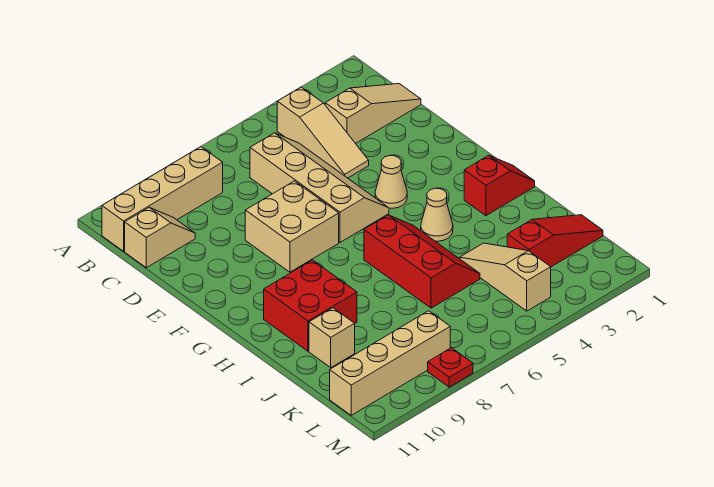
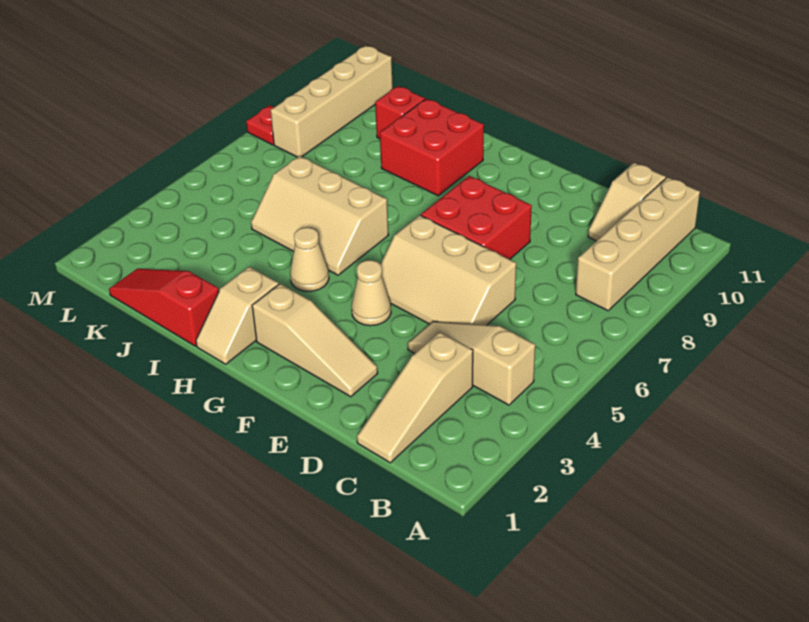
tan 2x4 slope [250,133,389,242] -> tan 2x3 slope [380,215,516,325]
tan 2x2 brick [245,181,339,272] -> red 2x2 brick [421,176,532,259]
red 1x2 slope [464,155,535,216] -> tan 1x2 slope [196,267,279,364]
red 2x3 slope [364,215,480,308] -> tan 2x3 slope [251,156,389,275]
tan 1x3 slope [460,243,551,311] -> tan 1x3 slope moved to [252,284,378,397]
tan 1x1 brick [309,308,355,368] -> red 1x1 brick [375,86,425,139]
red 1x3 slope [507,215,603,267] -> red 1x3 slope turned to [109,269,219,346]

